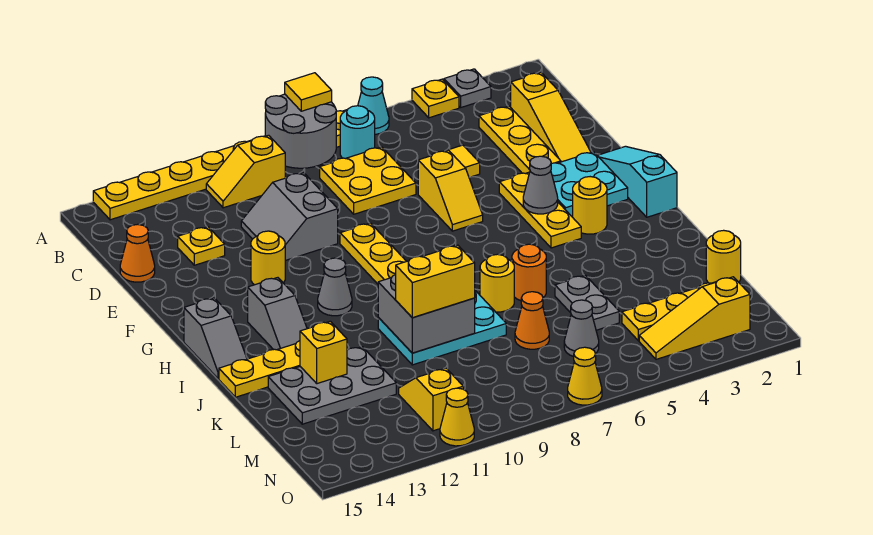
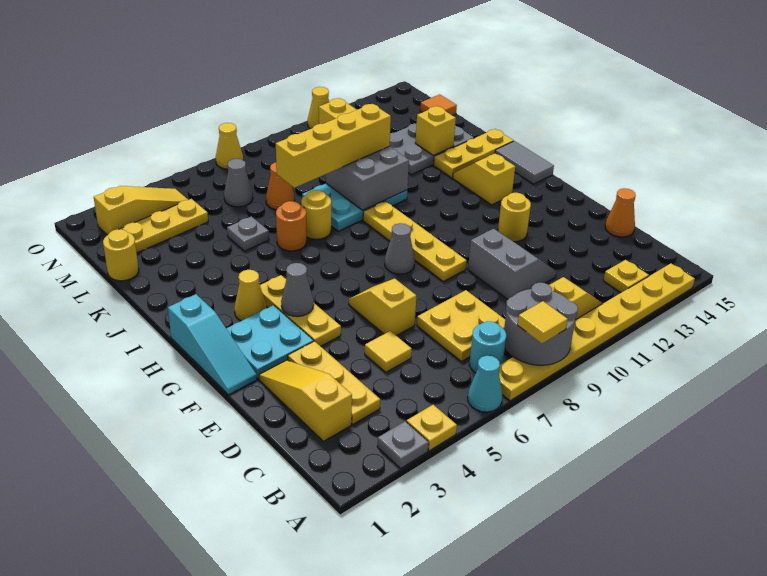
yellow 1x1 plate [178,227,225,265] -> yellow 1x1 plate moved to [603,260,649,293]
yellow 1x1 round brick [573,177,607,234] -> yellow 1x1 cone [234,270,267,321]
grey 1x1 cone [318,258,352,316] -> grey 1x1 cone moved to [385,223,415,274]
grey 1x2 slope [248,278,307,350] -> yellow 1x2 slope [453,153,515,205]
grey 1x2 slope [184,298,247,379] -> grey 1x2 tile [495,141,554,184]
grey 1x2 plate [555,275,619,330] -> grey 1x1 plate [227,216,269,251]
yellow 1x2 brick [396,245,475,318] -> yellow 1x4 brick [276,104,391,188]
none -> orange 1x1 tile [420,94,457,115]

